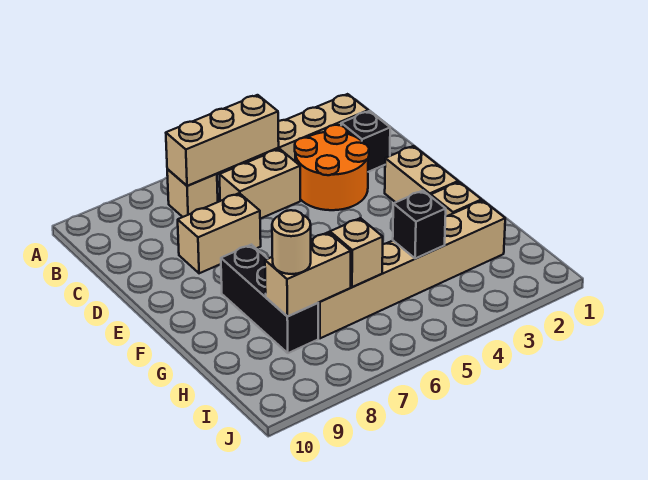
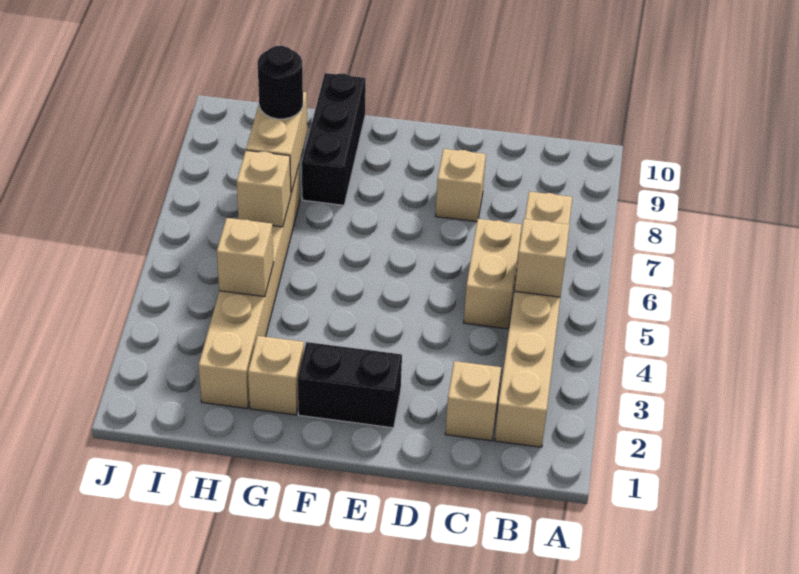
tan 1x3 brick [166,95,279,186] -> tan 1x1 brick [515,219,570,297]
black 1x1 brick [341,111,390,172] -> tan 1x1 brick [445,361,501,441]
orange 2x2 round brick [295,125,369,210] -> none
tan 1x2 brick [178,193,261,273] -> tan 1x1 brick [436,149,486,222]
tan 1x2 brick [385,146,458,202] -> black 1x2 brick [298,342,402,428]
black 1x3 brick [221,245,318,353] -> black 1x3 brick turned to [302,73,366,205]
black 1x1 brick [393,191,446,258] -> tan 1x1 brick [217,218,274,297]
tan 1x1 round brick [272,210,311,274] -> black 1x1 round brick [258,46,303,119]

